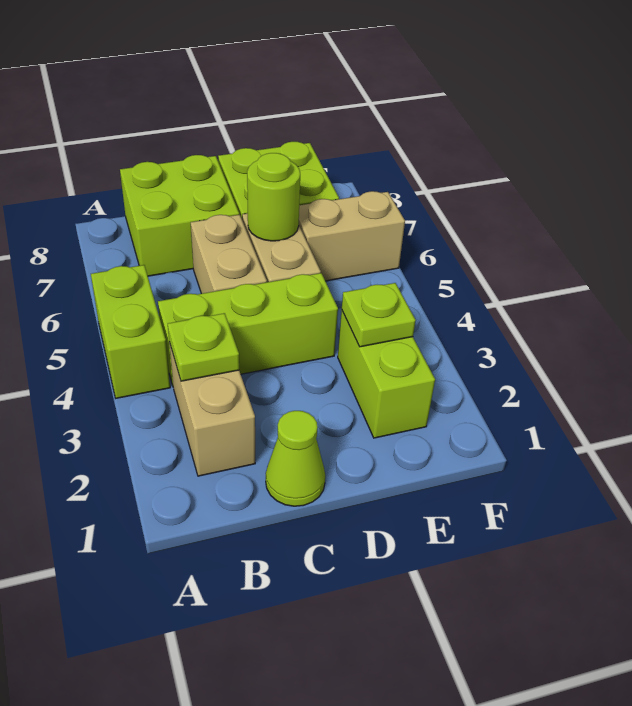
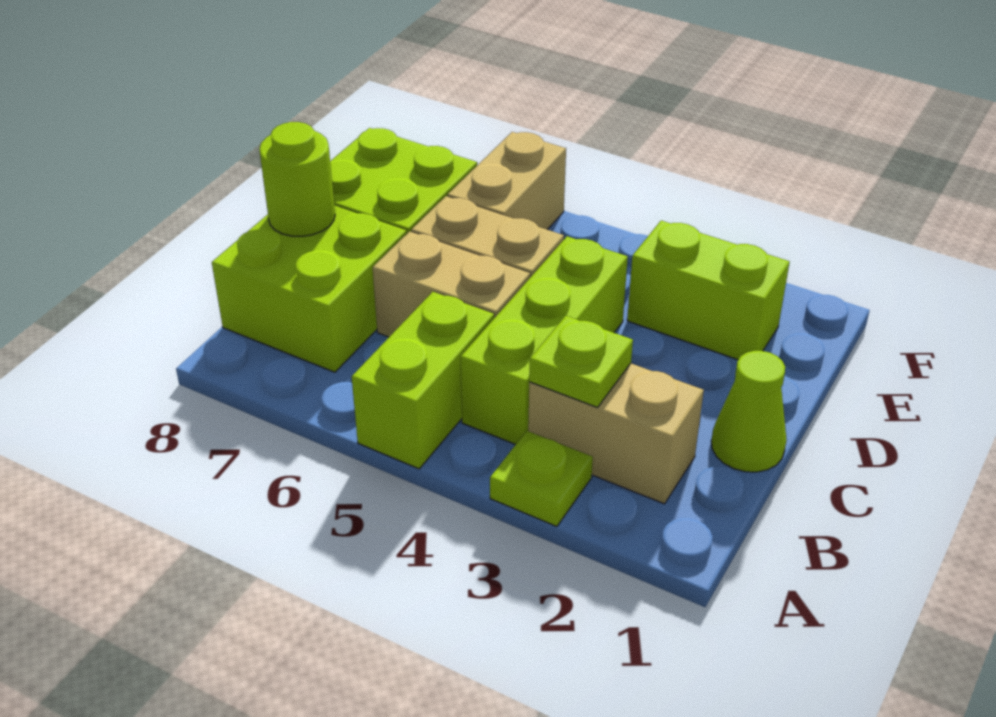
lime 1x2 brick [91,265,170,398] -> lime 1x2 brick turned to [352,292,494,469]
lime 1x1 round brick [247,153,300,241] -> lime 1x1 round brick moved to [259,122,335,236]
lime 1x1 plate [342,283,416,347] -> lime 1x1 plate moved to [490,431,593,527]

